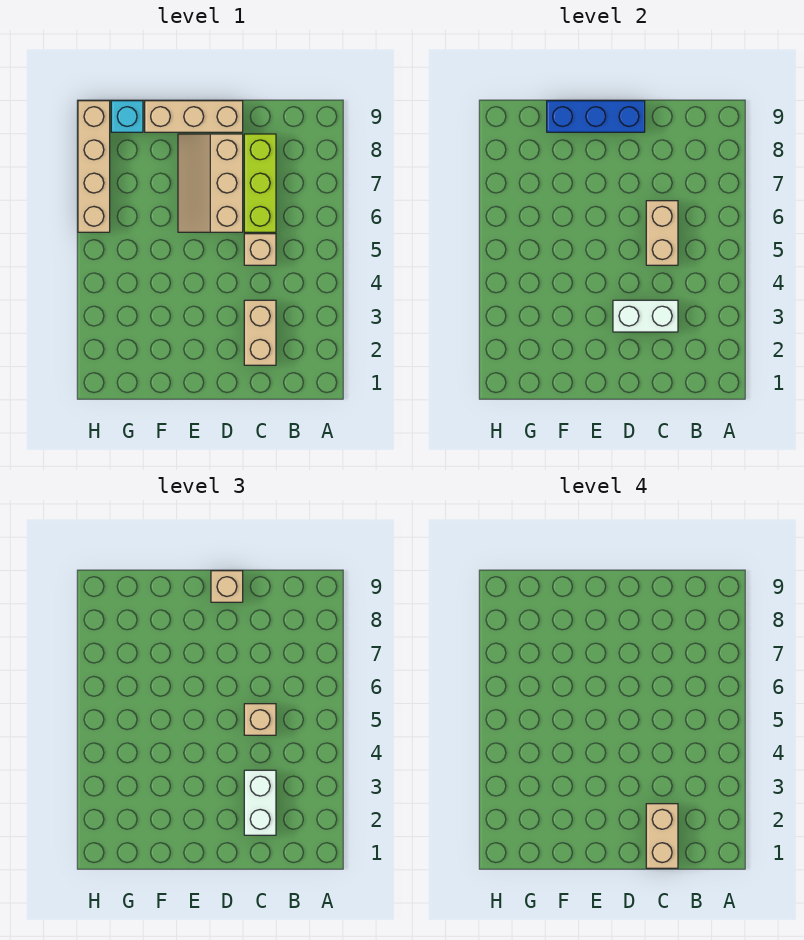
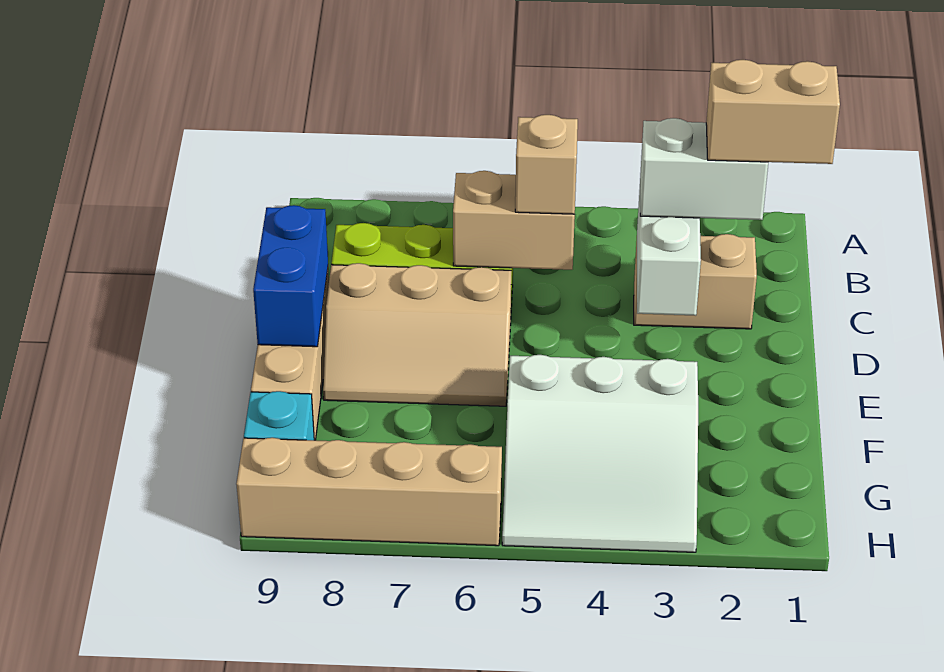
tan 1x1 brick [244,234,276,265] -> none
blue 1x3 brick [547,101,645,132] -> blue 1x2 brick [253,205,328,347]
tan 1x1 brick [211,571,243,602] -> none
none -> white 3x3 slope [502,355,698,552]

